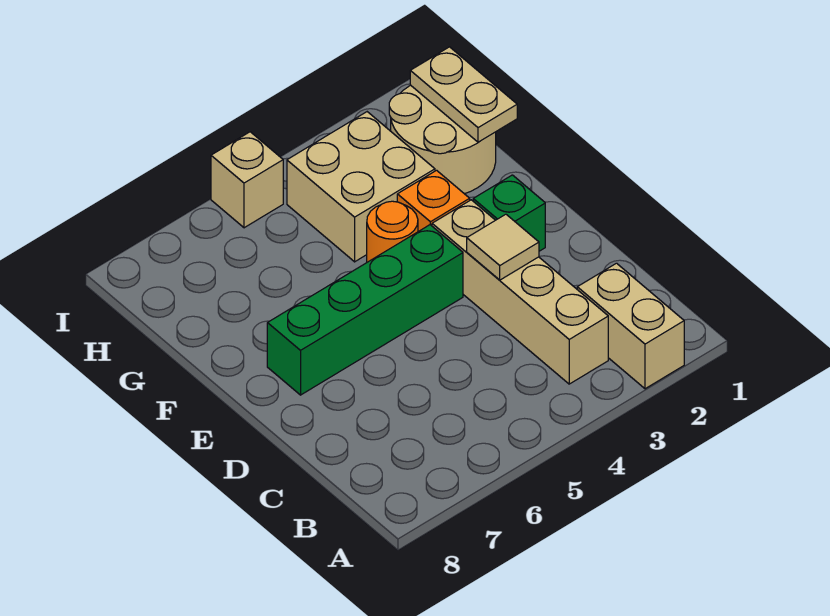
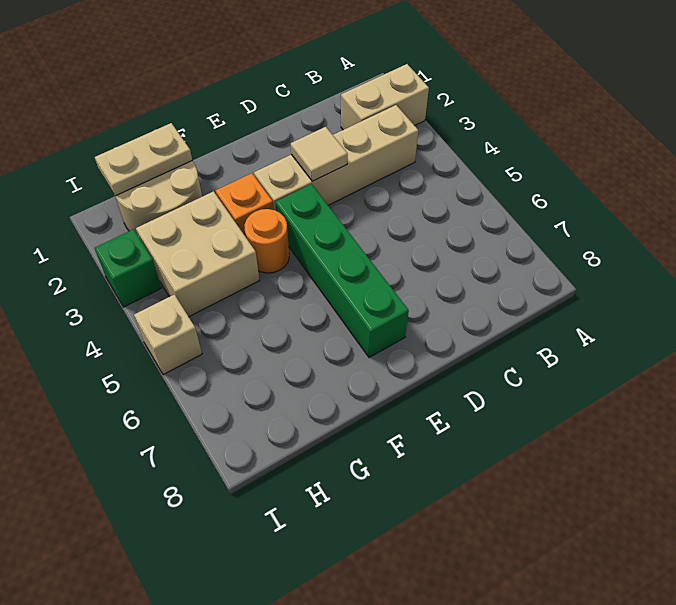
green 1x1 brick [473,175,545,251] -> green 1x1 brick moved to [94,229,161,307]

